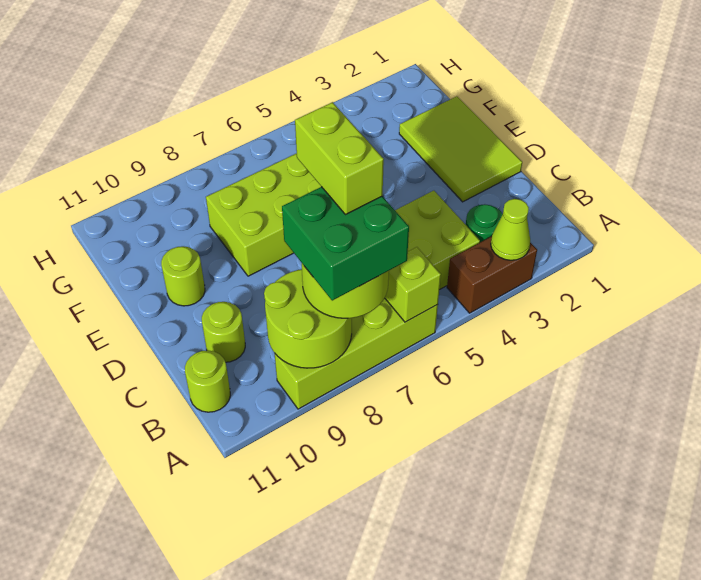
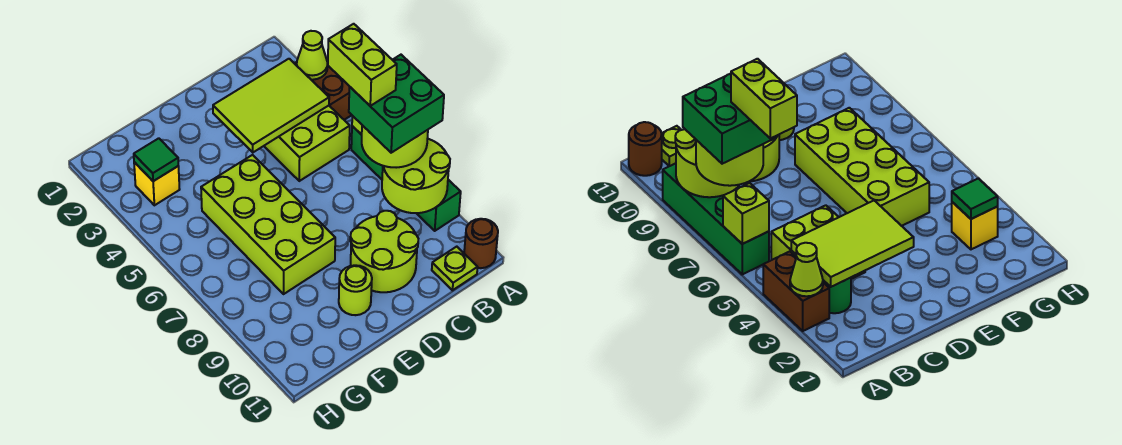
lime 1x4 brick [275,298,438,409] -> green 1x4 brick [351,126,461,231]
none -> brown 1x1 round brick [464,219,498,268]
lime 1x2 brick [295,102,384,215] -> lime 1x2 brick turned to [328,24,397,106]
lime 1x1 round brick [185,350,230,412] -> lime 1x1 plate [432,247,478,290]
lime 1x1 round brick [202,302,245,362] -> lime 2x2 round brick [350,211,418,292]
lime 2x3 tile [399,96,522,202] -> lime 2x3 tile moved to [213,59,329,152]
none -> yellow 1x1 brick [134,162,180,205]
none -> green 1x1 tile [134,138,178,181]

